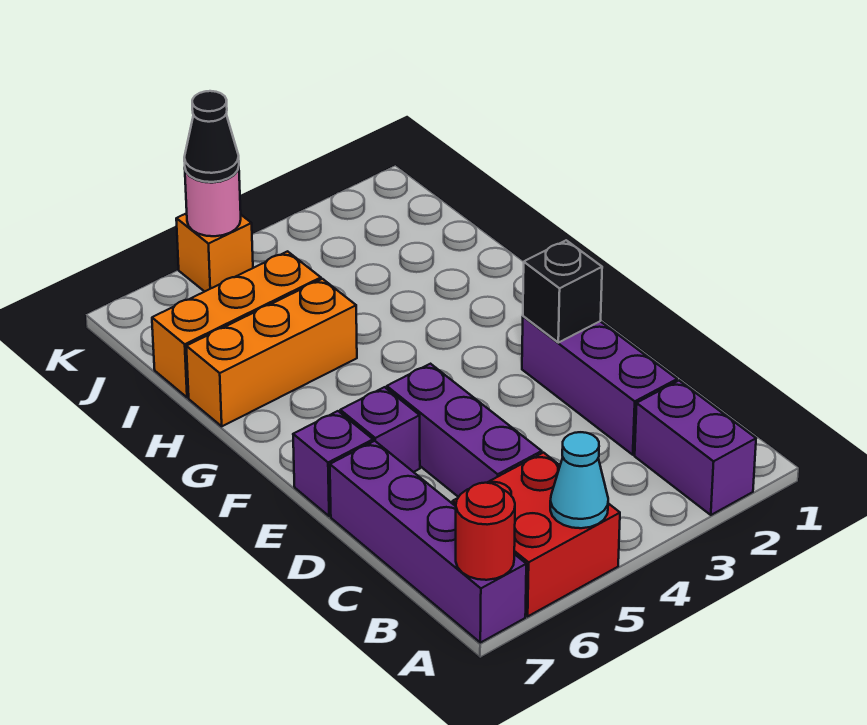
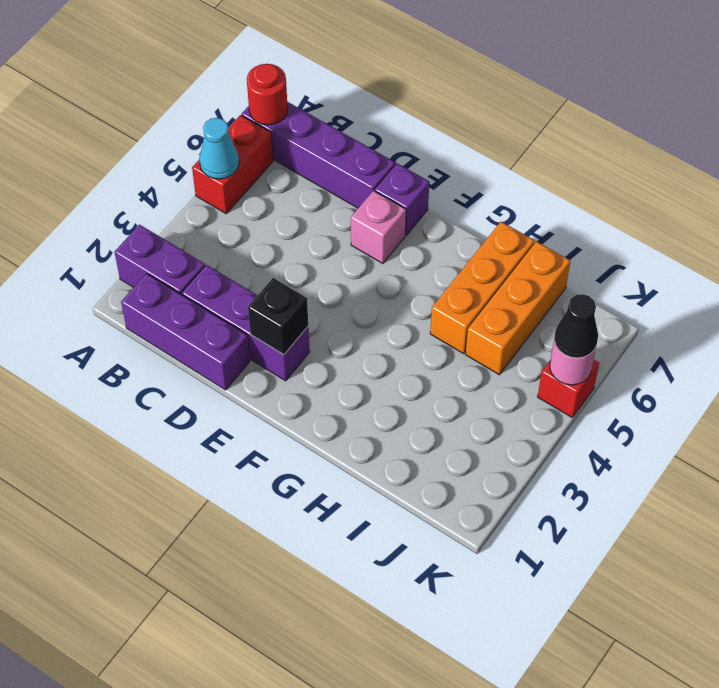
red 2x2 brick [453,453,620,616] -> red 1x2 brick [192,115,273,214]
purple 1x3 brick [387,364,542,497] -> purple 1x3 brick moved to [121,274,250,390]
purple 1x1 brick [340,387,420,472] -> pink 1x1 brick [351,191,406,264]
orange 1x1 brick [176,213,253,292] -> red 1x1 brick [538,360,599,417]

